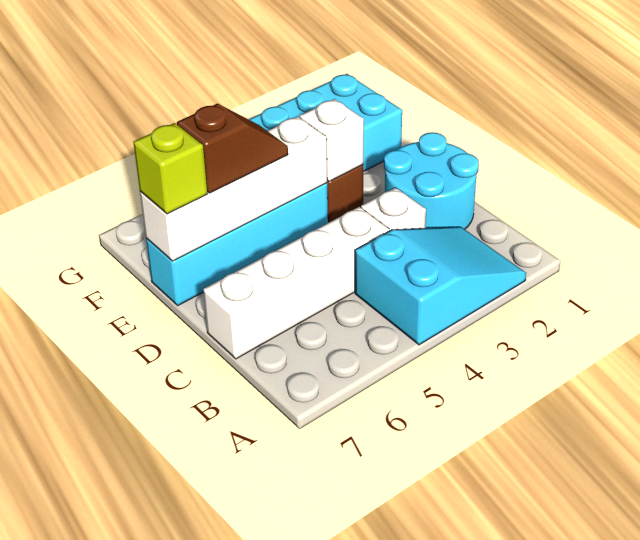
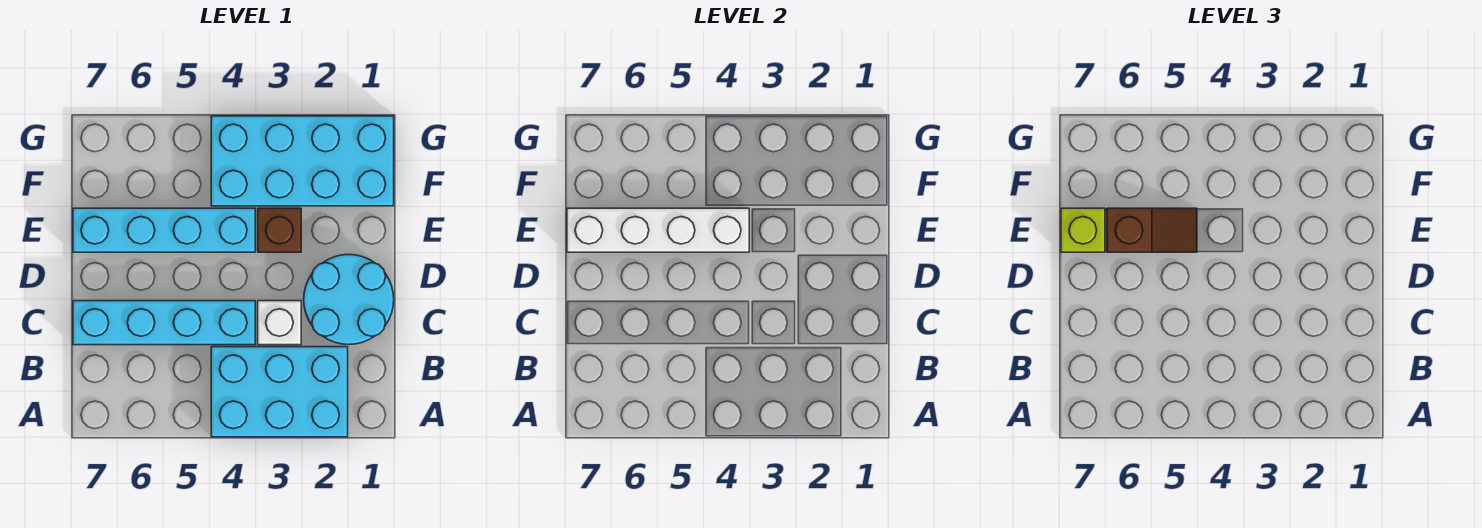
cyan 2x3 slope [355,227,526,345] -> cyan 2x3 brick [211,347,348,437]
white 1x4 brick [203,207,390,359] -> cyan 1x4 brick [73,301,255,345]
white 1x1 brick [300,99,364,182] -> none

